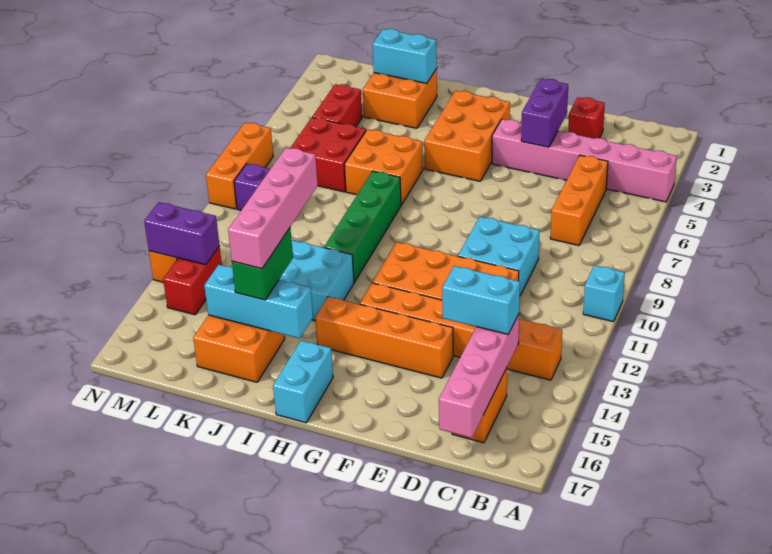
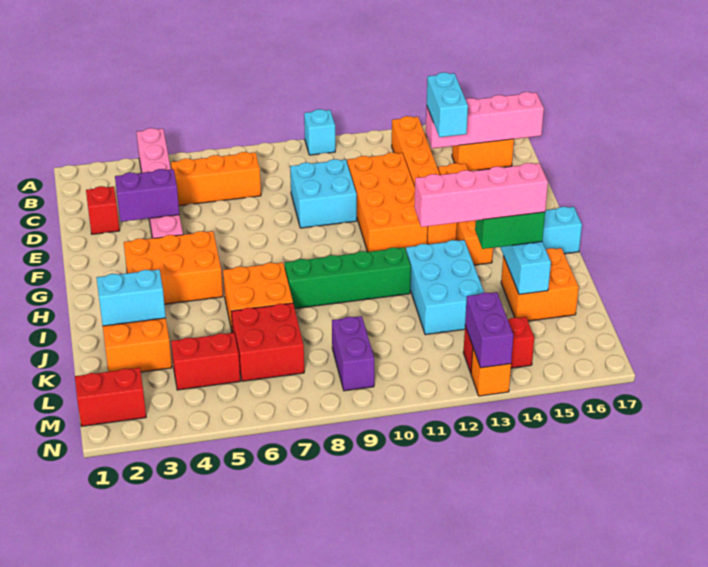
cyan 1x2 brick [372,29,437,83] -> cyan 1x2 brick turned to [97,270,166,326]
none -> red 1x2 brick [75,368,146,426]
orange 1x3 brick [206,122,273,209] -> none

